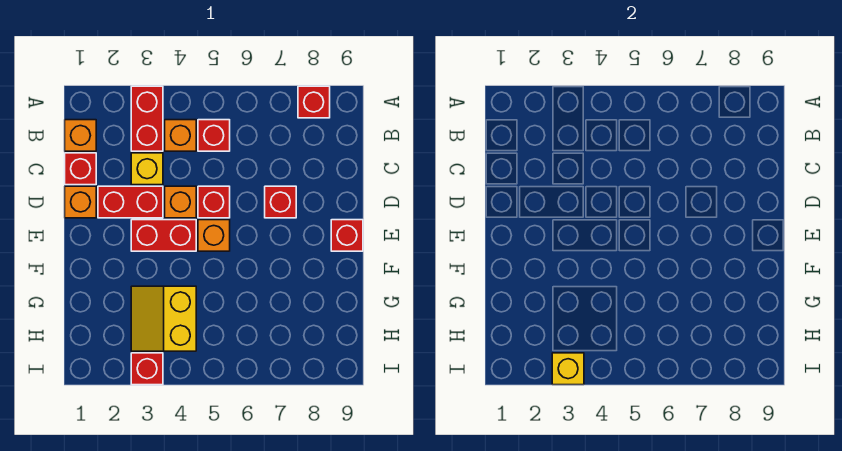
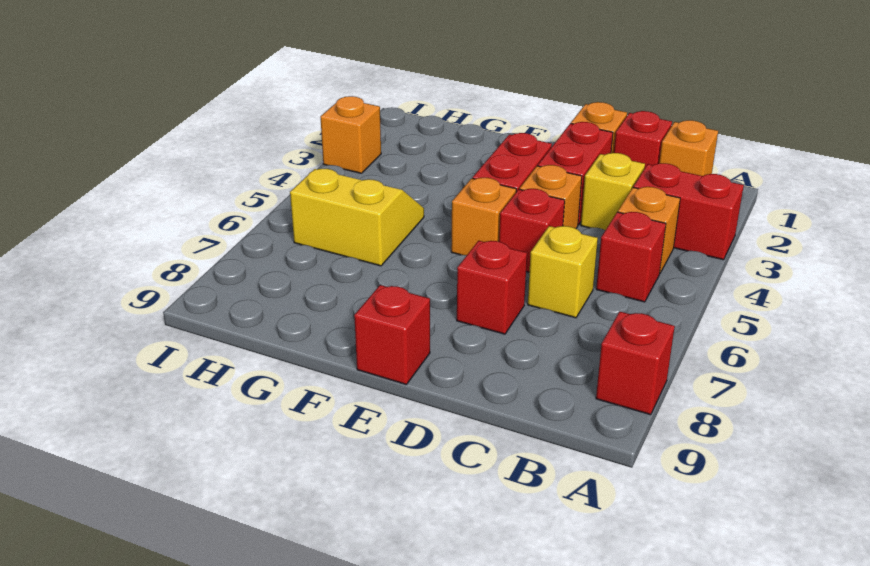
yellow 2x2 slope [131,286,196,351] -> yellow 2x2 slope moved to [290,169,424,266]
red 1x1 brick [131,353,163,385] -> orange 1x1 brick [320,96,381,173]
yellow 1x1 brick [552,353,584,385] -> yellow 1x1 brick moved to [528,226,598,318]

